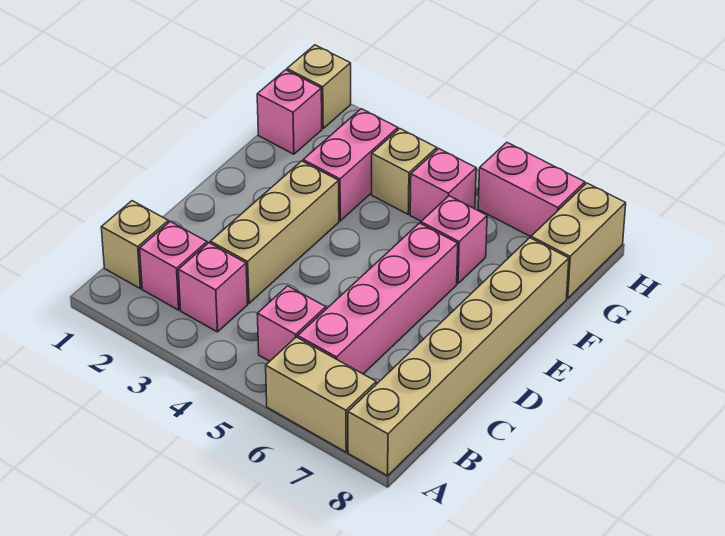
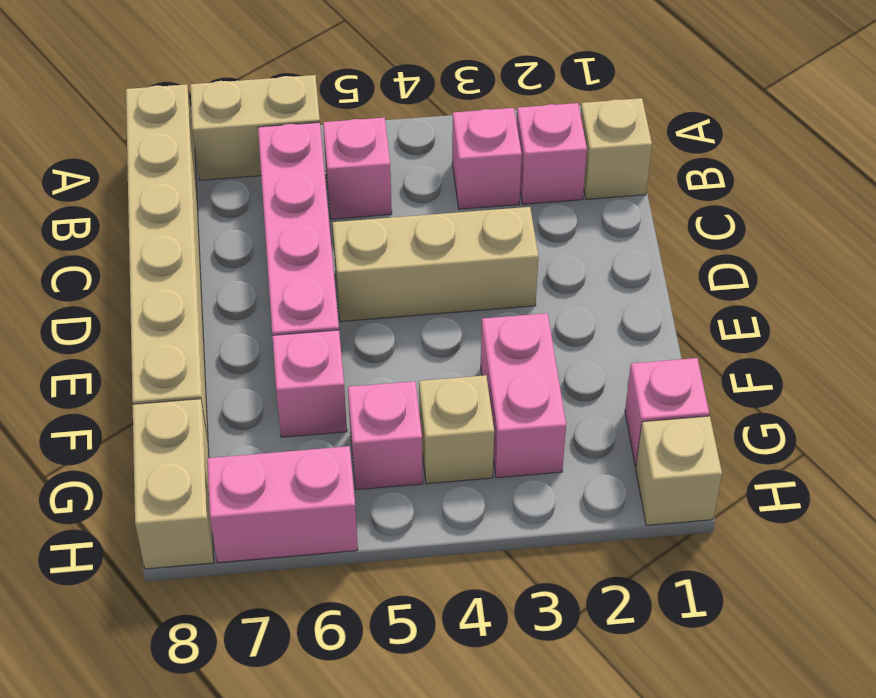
tan 1x3 brick [210,161,339,303] -> tan 1x3 brick turned to [332,207,538,322]

